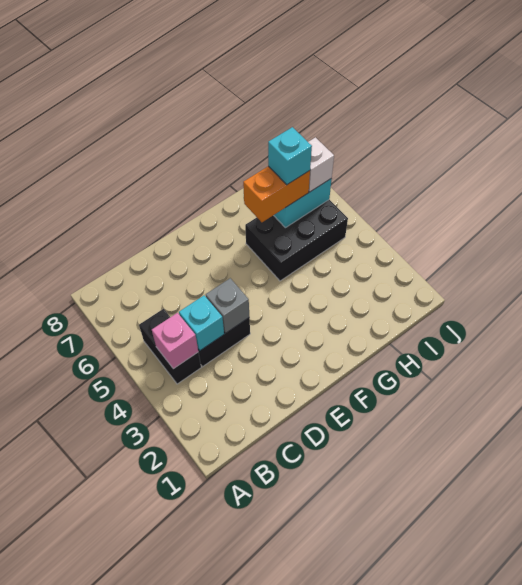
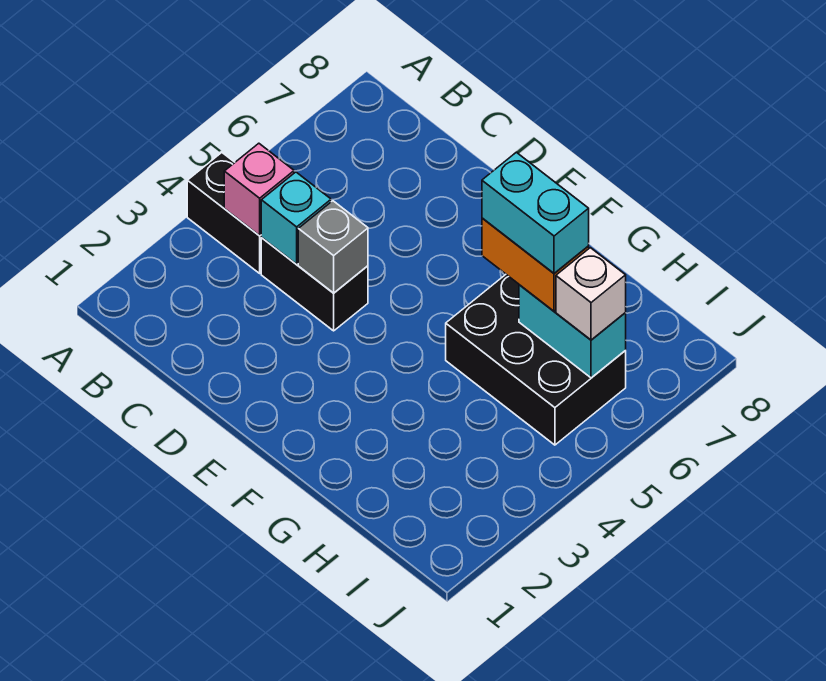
black 1x2 brick [139,309,201,384] -> black 1x2 brick turned to [187,153,262,273]
cyan 1x1 brick [268,127,312,185] -> cyan 1x2 brick [482,152,589,273]

